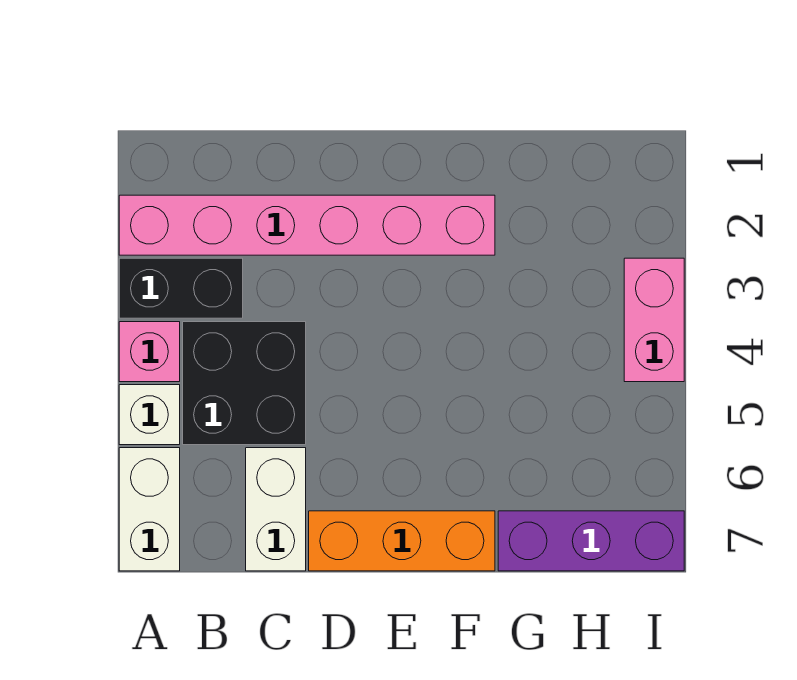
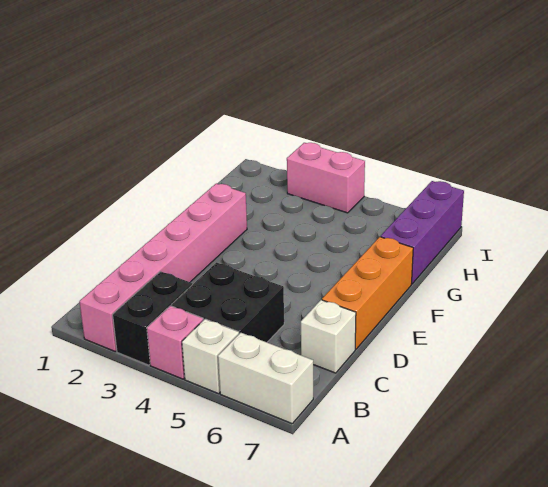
white 1x2 brick [246,448,306,571] -> white 1x1 brick [301,300,356,373]

